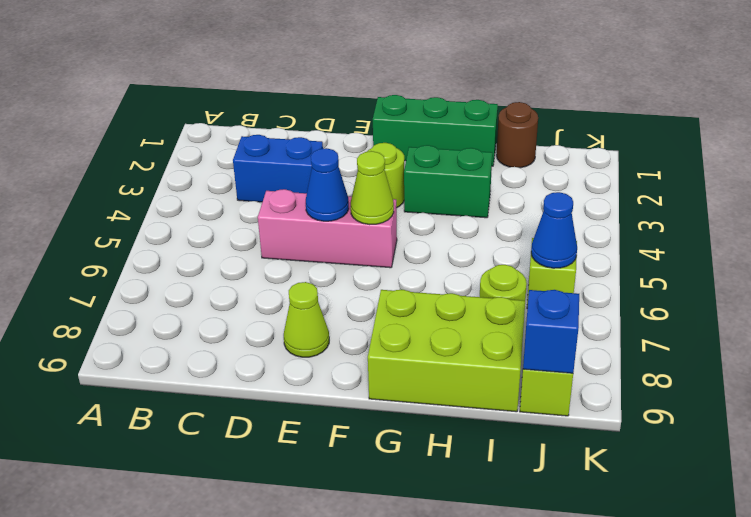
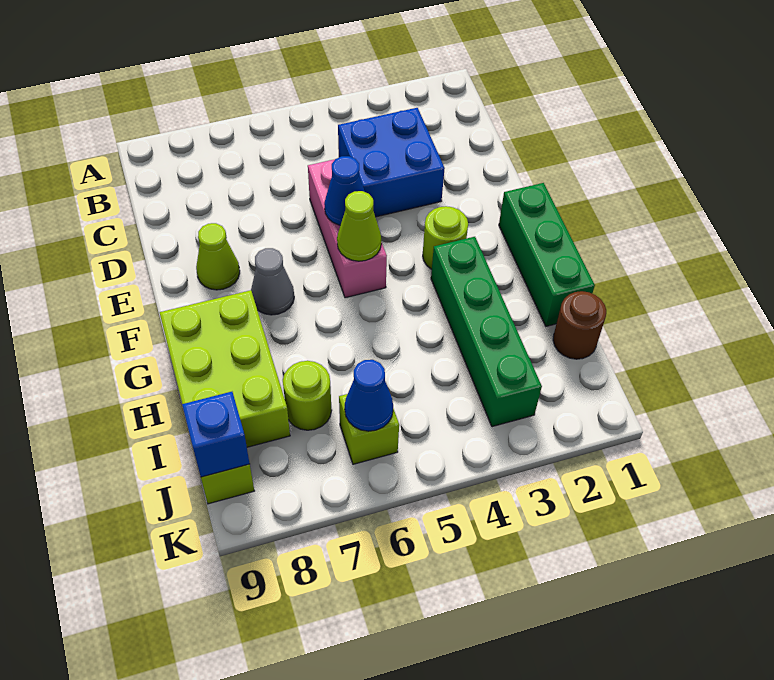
blue 1x2 brick [233,135,323,202] -> blue 2x2 brick [338,108,445,217]
none -> grey 1x1 cone [251,248,294,315]
green 1x2 brick [404,145,492,218] -> green 1x4 brick [431,237,542,427]

